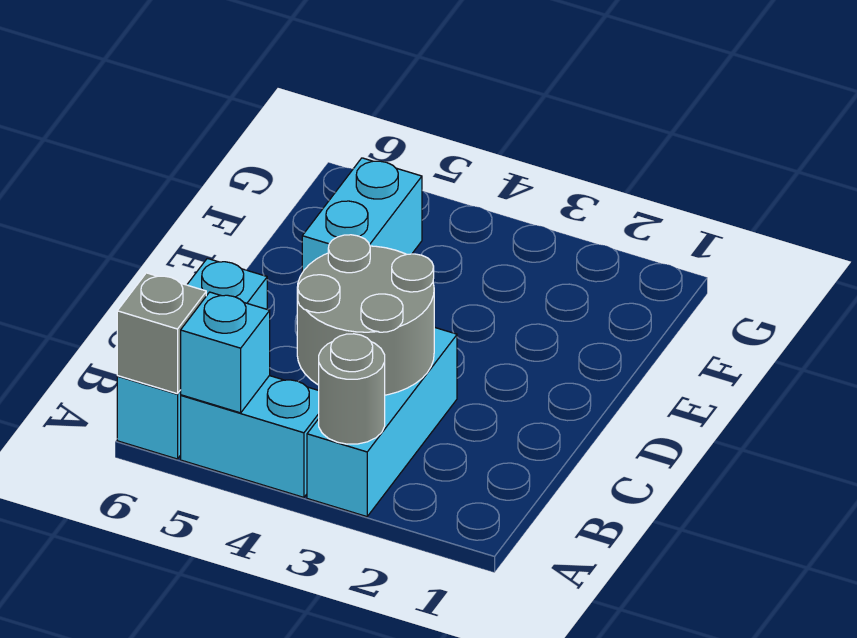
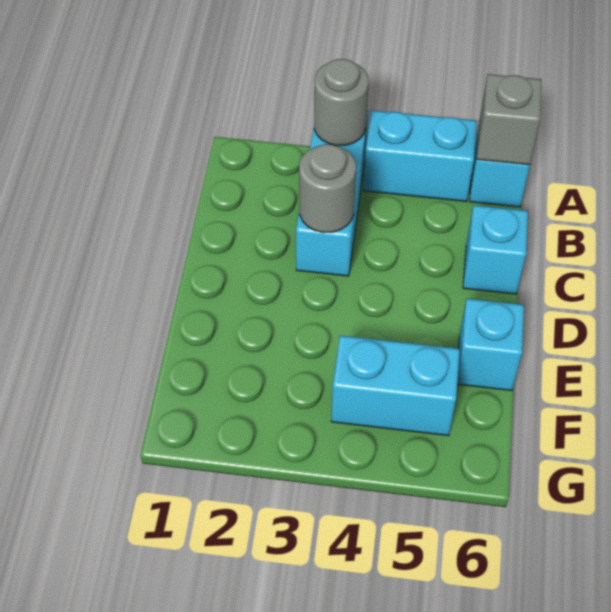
cyan 1x1 brick [181,292,270,413] -> cyan 1x1 brick moved to [457,299,524,391]
grey 2x2 round brick [297,235,434,395] -> grey 1x1 round brick [299,144,356,233]
cyan 1x2 brick [302,158,422,273] -> cyan 1x2 brick turned to [331,335,460,436]

